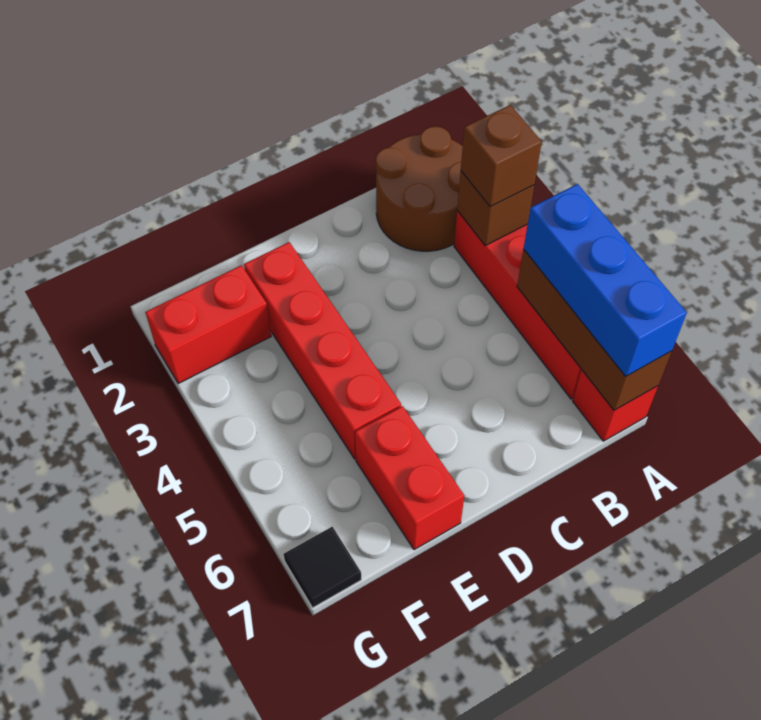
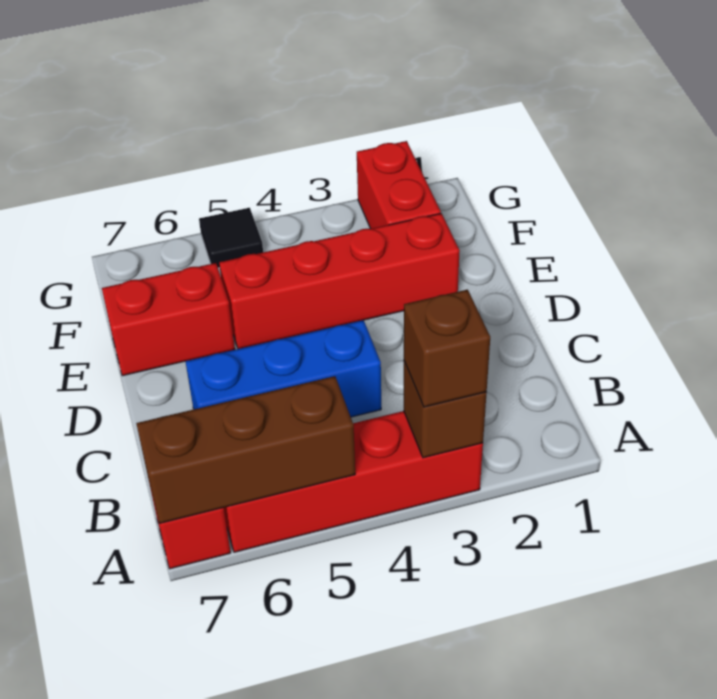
brown 2x2 round brick [376,126,463,251] -> none
blue 1x3 brick [524,184,687,377] -> blue 1x3 brick moved to [185,320,381,417]
black 1x1 tile [284,527,361,608] -> black 1x1 tile moved to [199,208,263,268]

